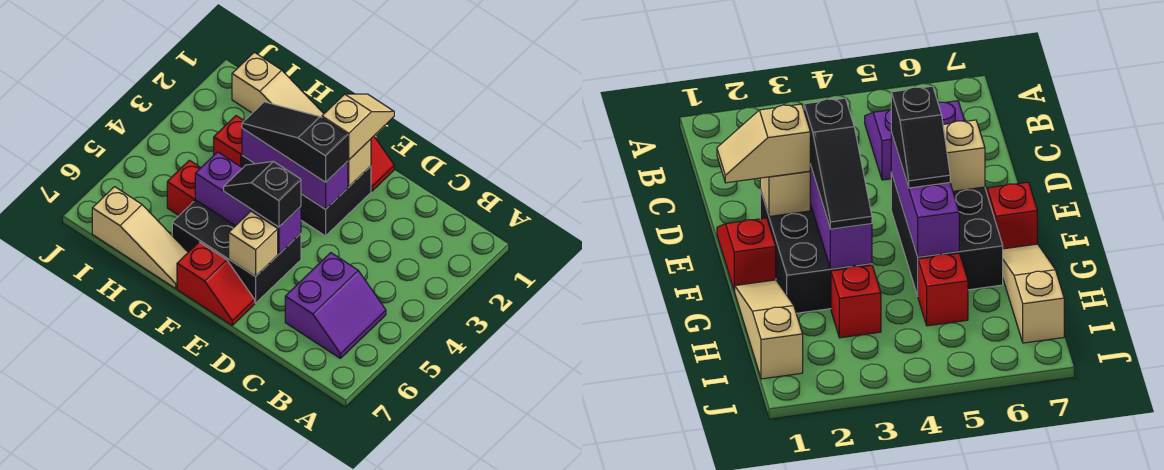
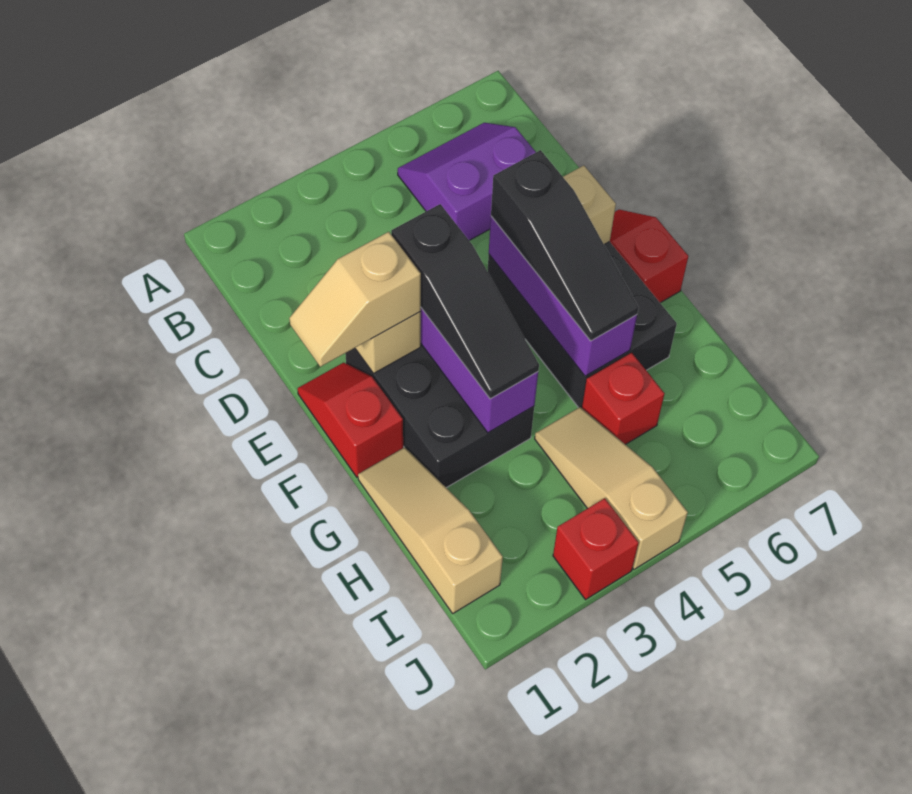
black 1x2 slope [224,161,301,227] -> black 1x3 slope [491,150,638,341]
tan 1x3 slope [92,187,188,288] -> tan 1x3 slope moved to [535,407,688,569]
red 1x1 brick [214,116,244,167] -> red 1x1 brick moved to [553,498,639,600]

